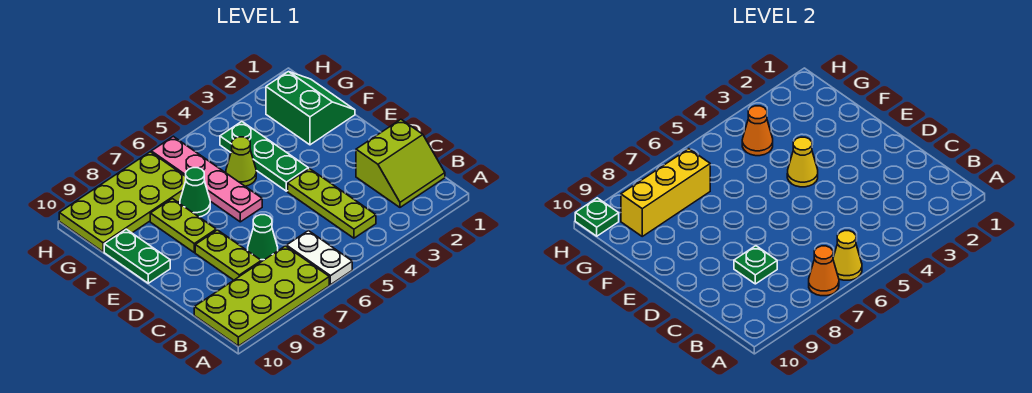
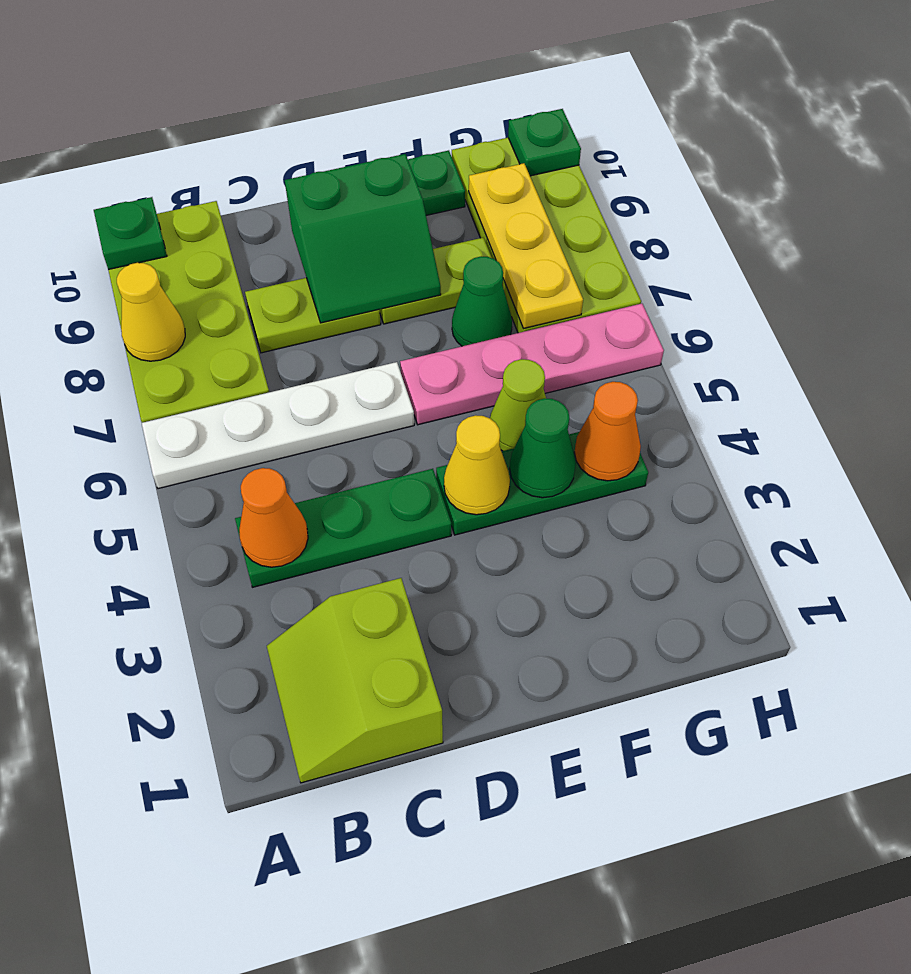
white 1x2 plate [287,231,352,285] -> white 1x4 plate [142,362,414,489]
yellow 1x1 cone [833,231,862,280] -> yellow 1x1 cone moved to [117,263,185,361]
orange 1x1 cone [809,246,839,296] -> orange 1x1 cone moved to [239,468,308,567]
lime 1x3 plate [288,169,376,238] -> green 1x3 plate [235,469,451,587]
green 1x1 cone [248,215,278,262] -> green 1x1 cone moved to [510,398,576,498]
green 1x1 plate [734,246,777,284] -> green 1x1 plate moved to [94,197,167,270]
green 2x2 slope [266,72,355,145] -> green 2x2 slope moved to [285,154,441,323]
yellow 1x3 brick [621,149,710,236] -> yellow 1x3 plate [469,163,583,329]

